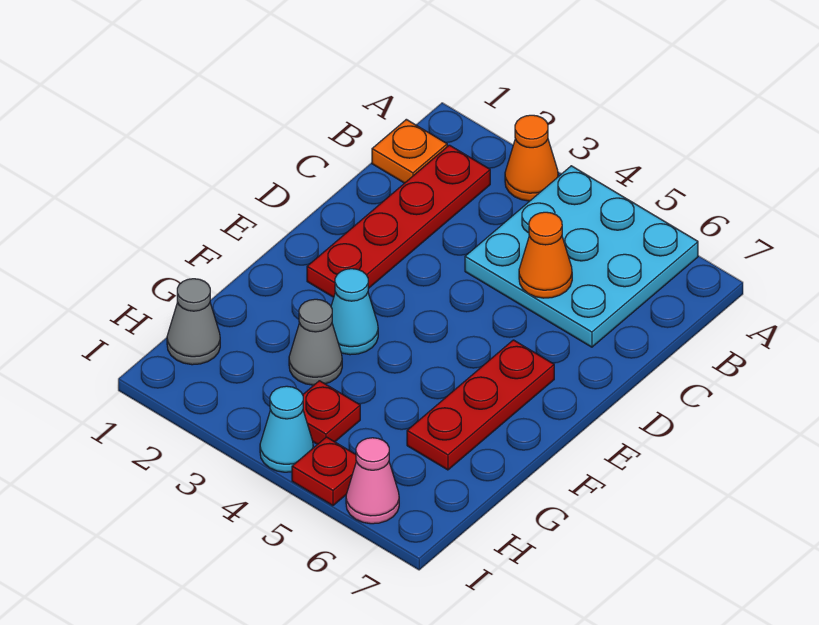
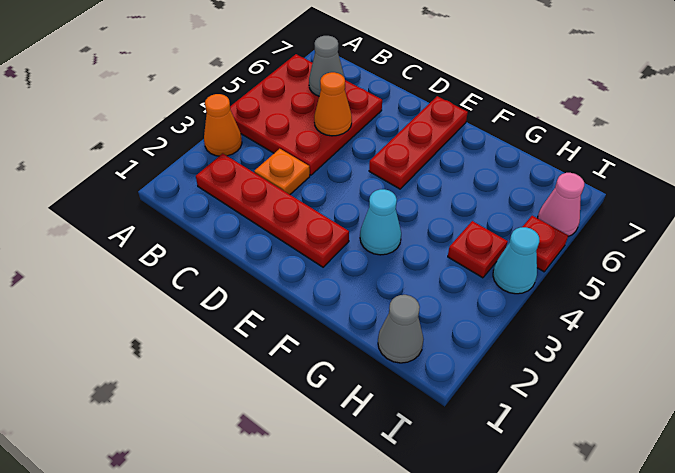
cyan 3x3 plate [465,166,698,347] -> red 3x3 plate [230,54,382,175]
orange 1x1 plate [372,119,447,183] -> orange 1x1 plate moved to [254,149,310,194]
red 1x3 plate [407,340,554,470] -> red 1x3 plate turned to [369,96,468,189]
grey 1x1 cone [289,299,342,385] -> grey 1x1 cone moved to [309,36,344,96]

